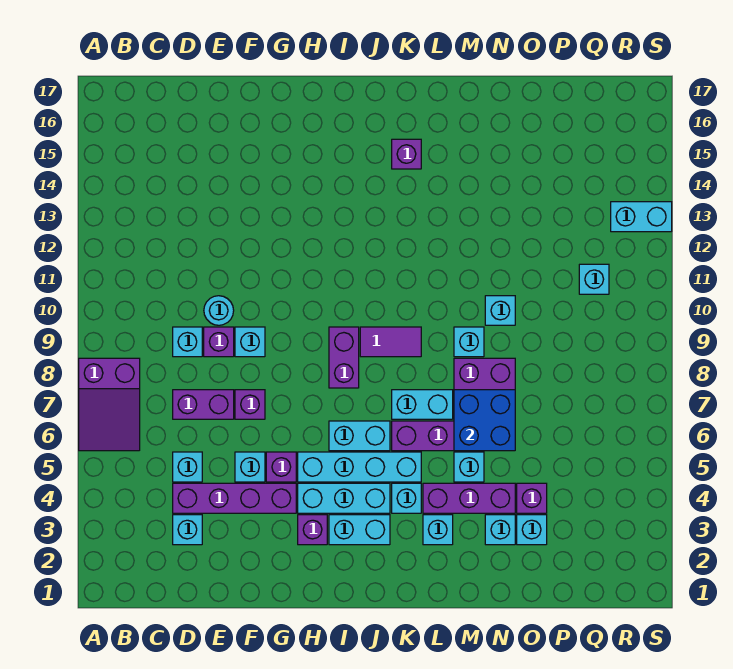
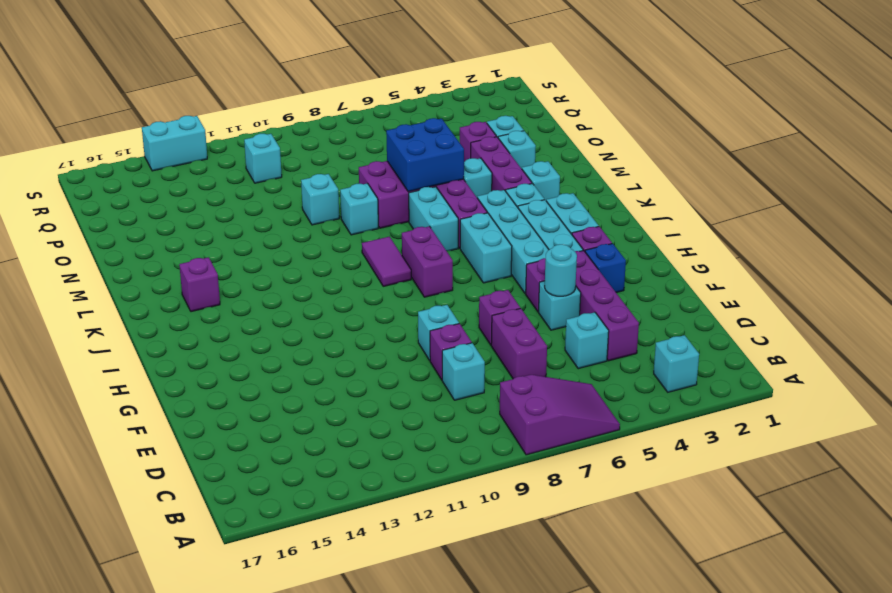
cyan 1x1 brick [173,515,202,545] -> cyan 1x1 brick moved to [654,335,699,392]
cyan 1x1 round brick [204,296,234,325] -> cyan 1x1 round brick moved to [545,244,577,296]
none -> blue 1x1 brick [585,244,626,293]
purple 1x2 brick [329,327,359,388] -> purple 1x2 brick turned to [402,226,453,297]
cyan 1x2 brick [611,202,672,232] -> cyan 1x2 brick turned to [142,116,207,171]

